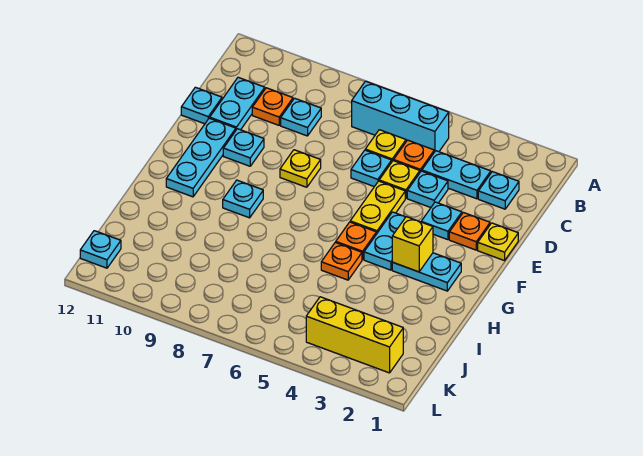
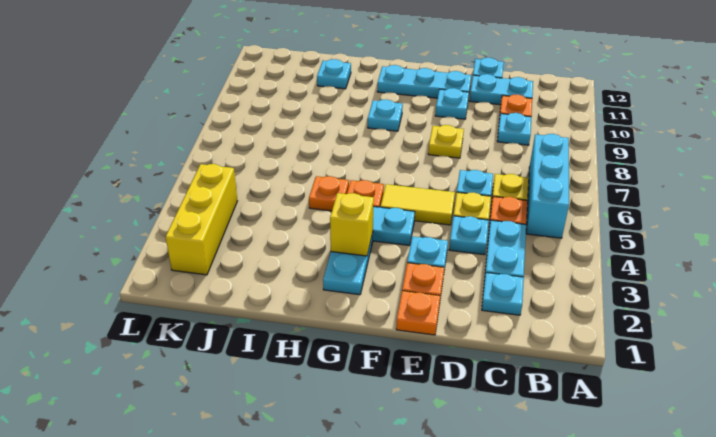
yellow 1x1 plate [478,223,518,261] -> orange 1x1 plate [396,291,440,335]
yellow 1x2 plate [350,181,405,234] -> yellow 1x2 tile [381,184,455,225]
cyan 1x1 plate [80,231,121,268] -> cyan 1x1 plate moved to [317,59,351,89]

